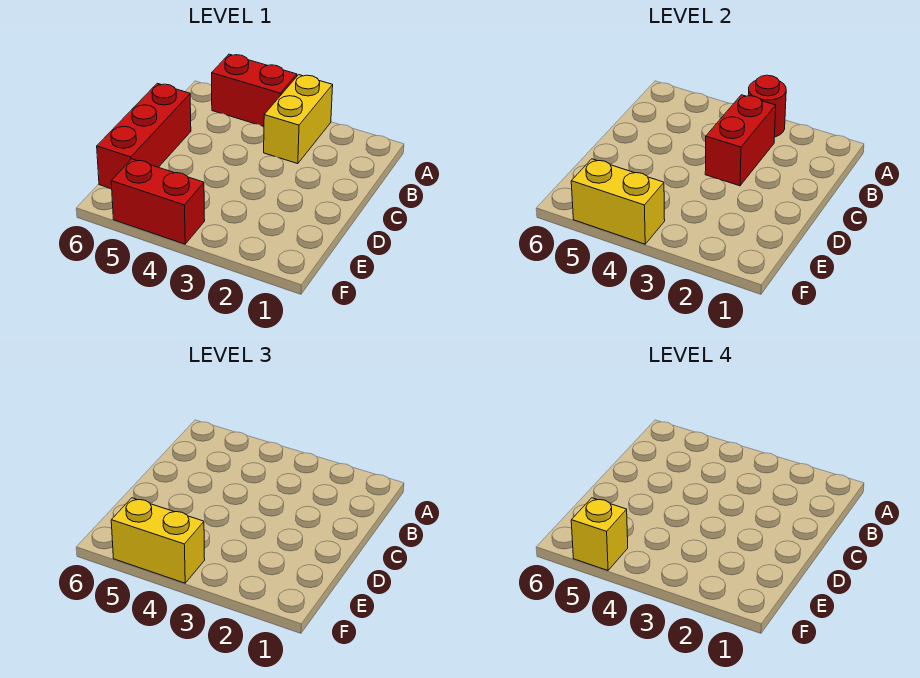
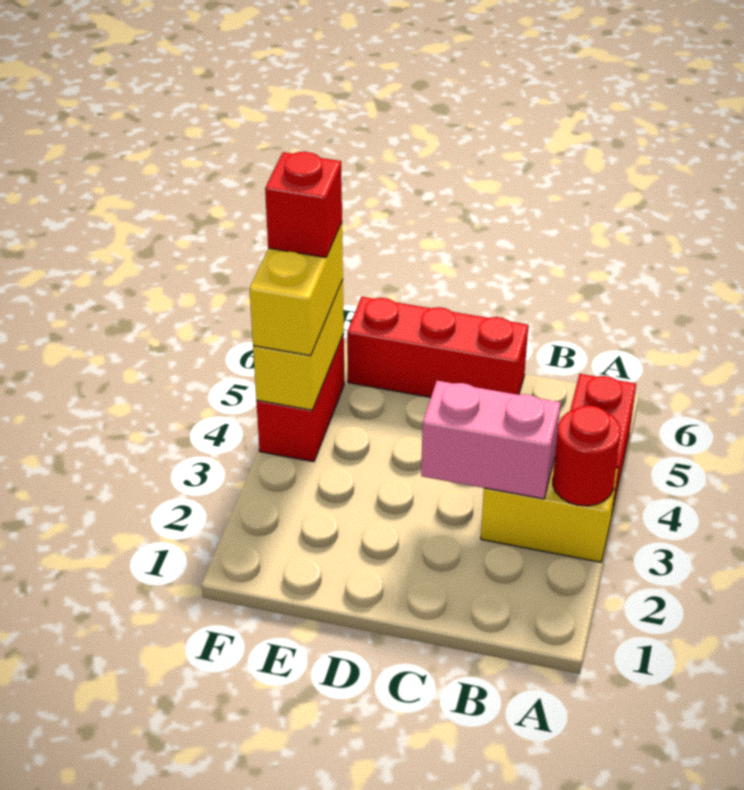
red 1x2 brick [705,95,776,186] -> pink 1x2 brick [421,381,561,499]
yellow 1x1 brick [571,498,628,570] -> red 1x1 brick [265,152,342,258]

